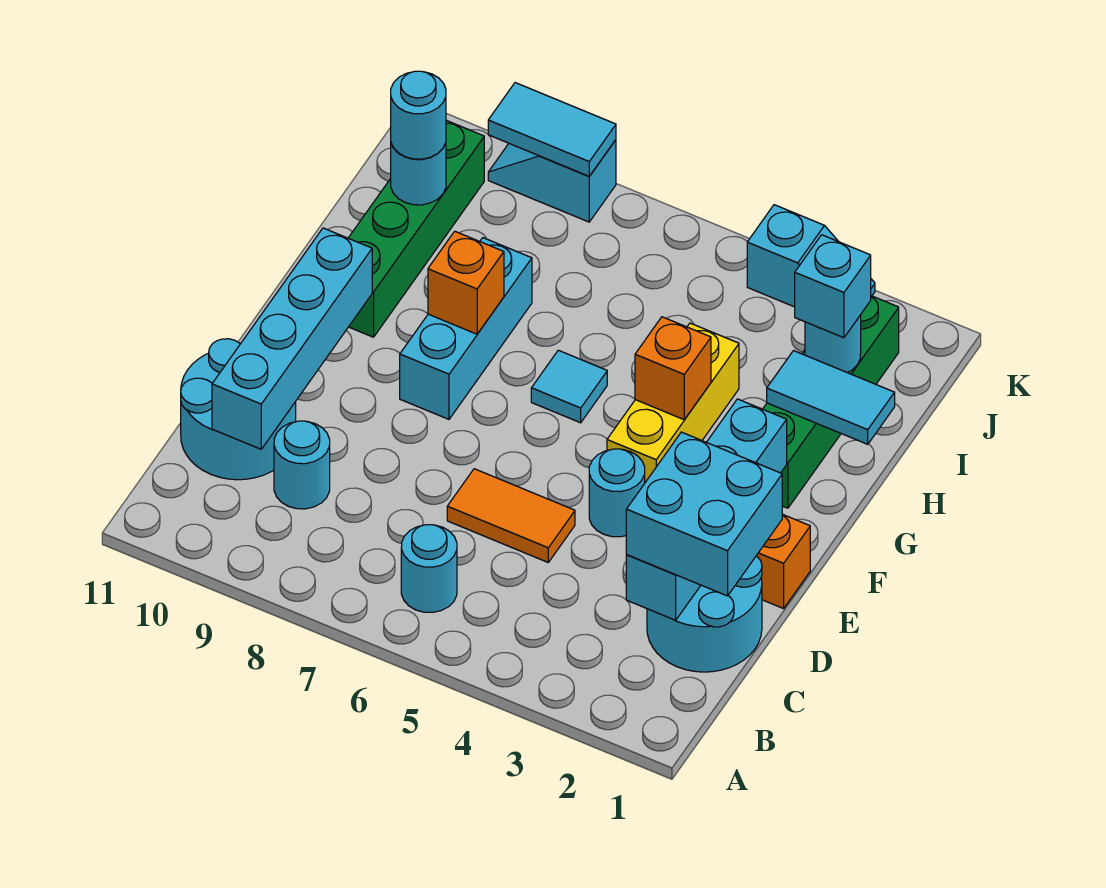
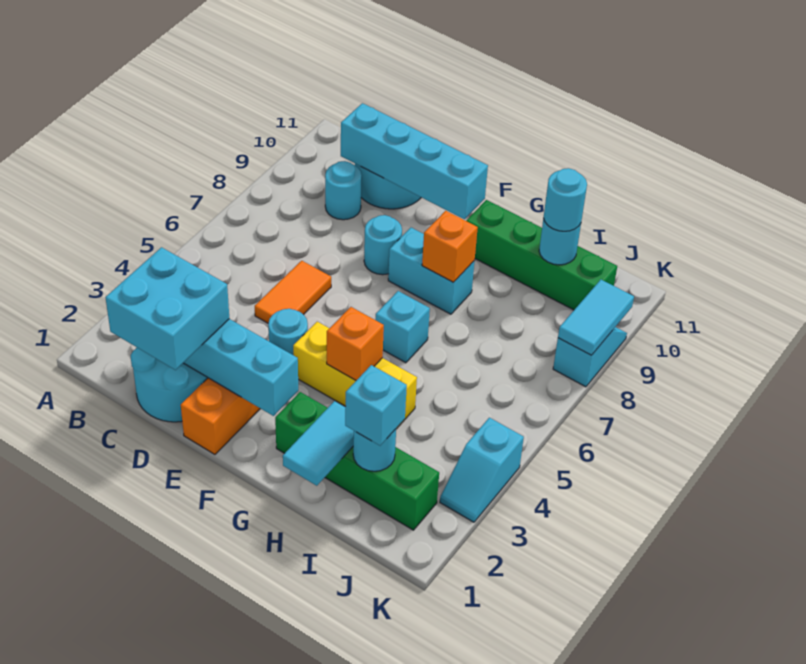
cyan 1x1 round brick [401,525,457,612] -> cyan 1x1 round brick moved to [364,215,402,275]
cyan 1x3 brick [400,238,532,419] -> cyan 1x2 brick [388,228,474,314]
cyan 1x1 tile [531,350,607,423] -> cyan 1x1 brick [375,291,430,363]

